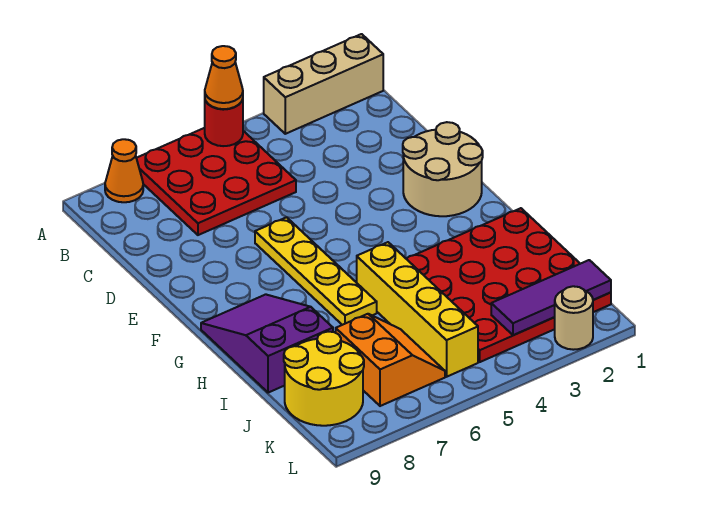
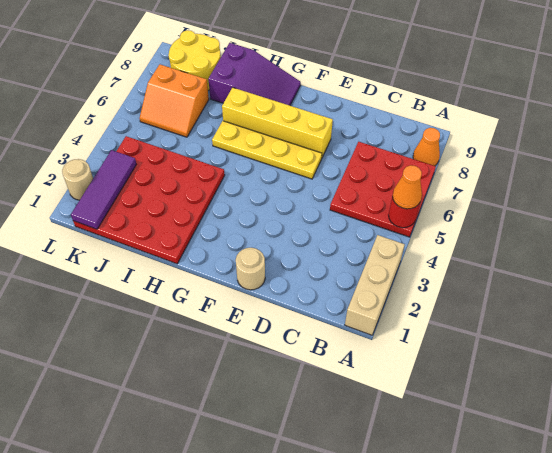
tan 2x2 round brick [403,122,483,216] -> tan 1x1 round brick [236,248,265,290]
yellow 1x4 brick [357,242,478,377] -> yellow 1x4 brick moved to [222,88,333,157]

